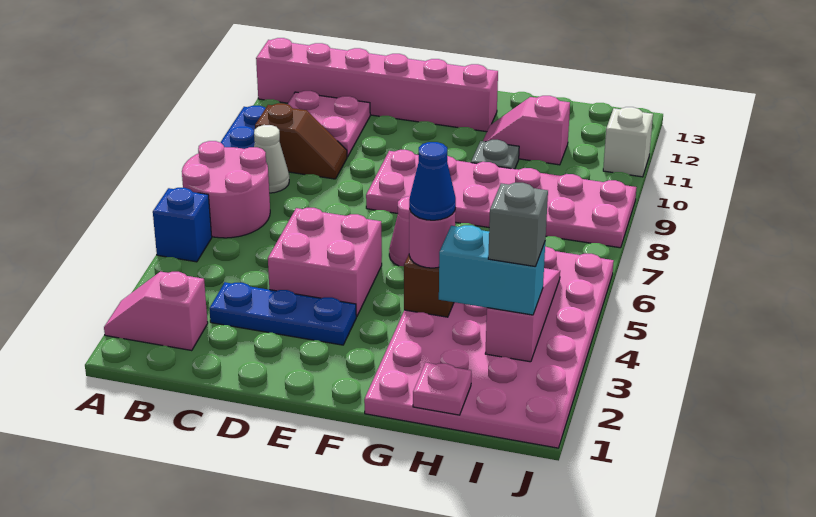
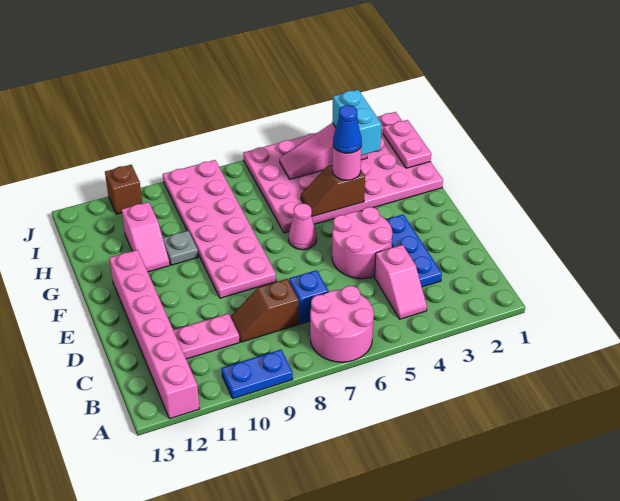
pink 1x2 slope [104,272,208,351] -> pink 1x2 slope moved to [375,245,427,319]
blue 1x1 brick [153,188,212,262] -> blue 1x1 brick moved to [289,270,328,324]
white 1x1 cone [254,125,289,193] -> none
brown 1x2 slope [255,103,347,179] -> brown 1x2 slope turned to [230,279,299,342]
pink 2x2 plate [288,91,370,157] -> pink 1x2 plate [173,314,240,359]
pink 2x2 brick [268,208,382,317] -> pink 2x2 round brick [332,207,392,279]
pink 1x1 plate [413,363,471,415] -> pink 1x2 plate [383,120,431,168]
grey 1x1 brick [488,183,548,267] -> none
white 1x1 brick [603,107,653,177] -> brown 1x1 brick [105,165,142,214]

